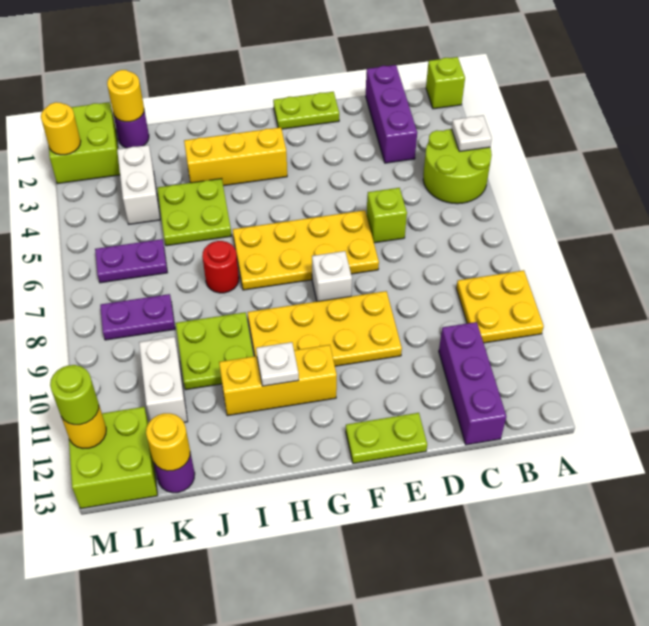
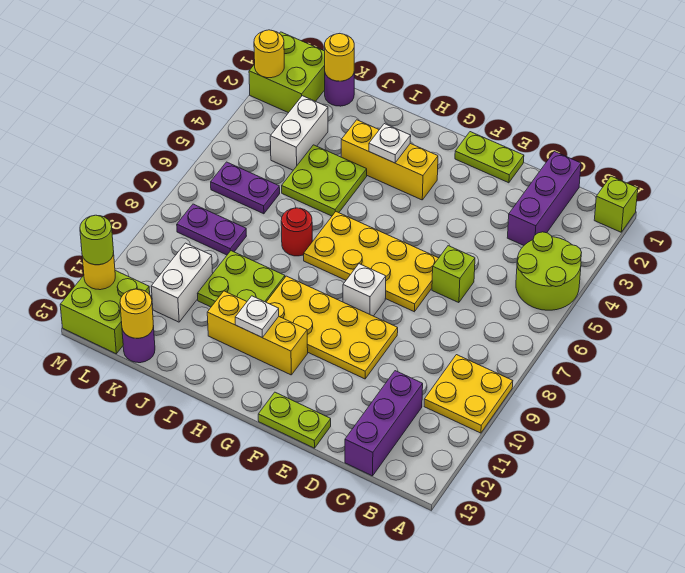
white 1x1 plate [452,115,492,151] -> white 1x1 plate moved to [369,124,411,163]

